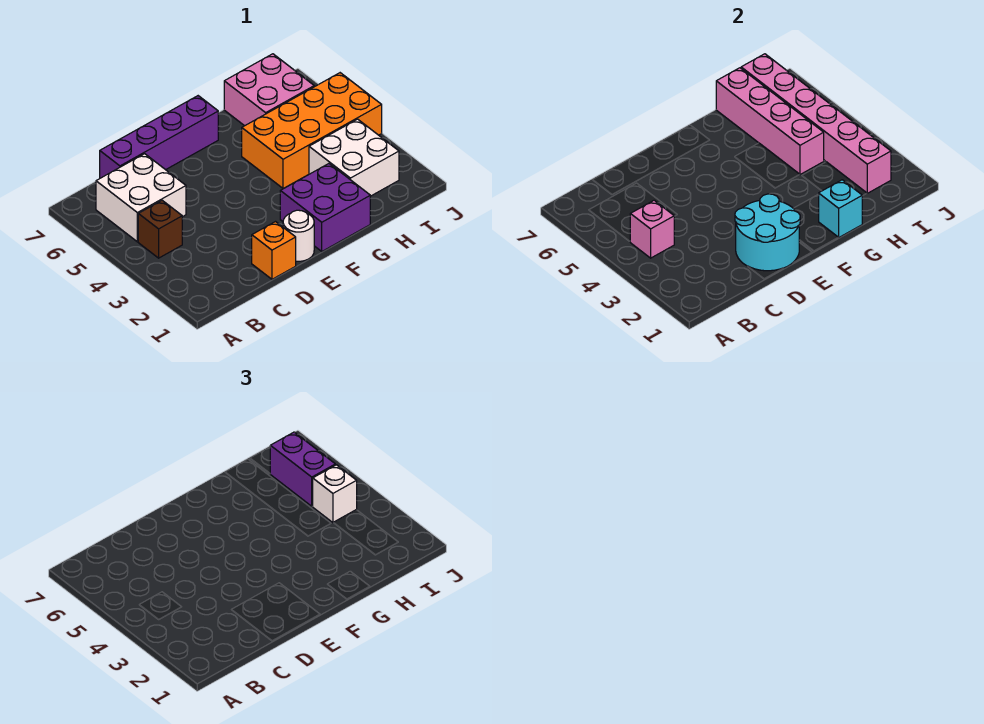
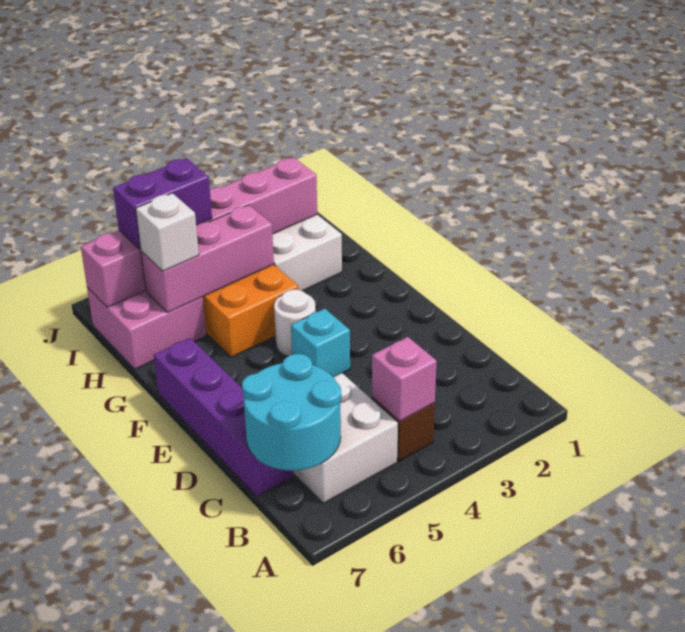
orange 1x1 brick [252,222,296,279] -> none
cyan 2x2 round brick [735,194,800,271] -> cyan 2x2 round brick moved to [242,354,341,471]
white 1x1 round brick [283,210,314,261] -> white 1x1 round brick moved to [274,289,316,356]
purple 2x2 brick [280,164,370,251] -> none
cyan 1x1 brick [819,180,862,237] -> cyan 1x1 brick moved to [291,309,350,377]
pink 1x4 brick [716,68,824,175] -> pink 1x3 brick [141,205,274,312]
white 1x1 brick [312,465,357,523] -> white 1x1 brick moved to [136,193,199,271]

